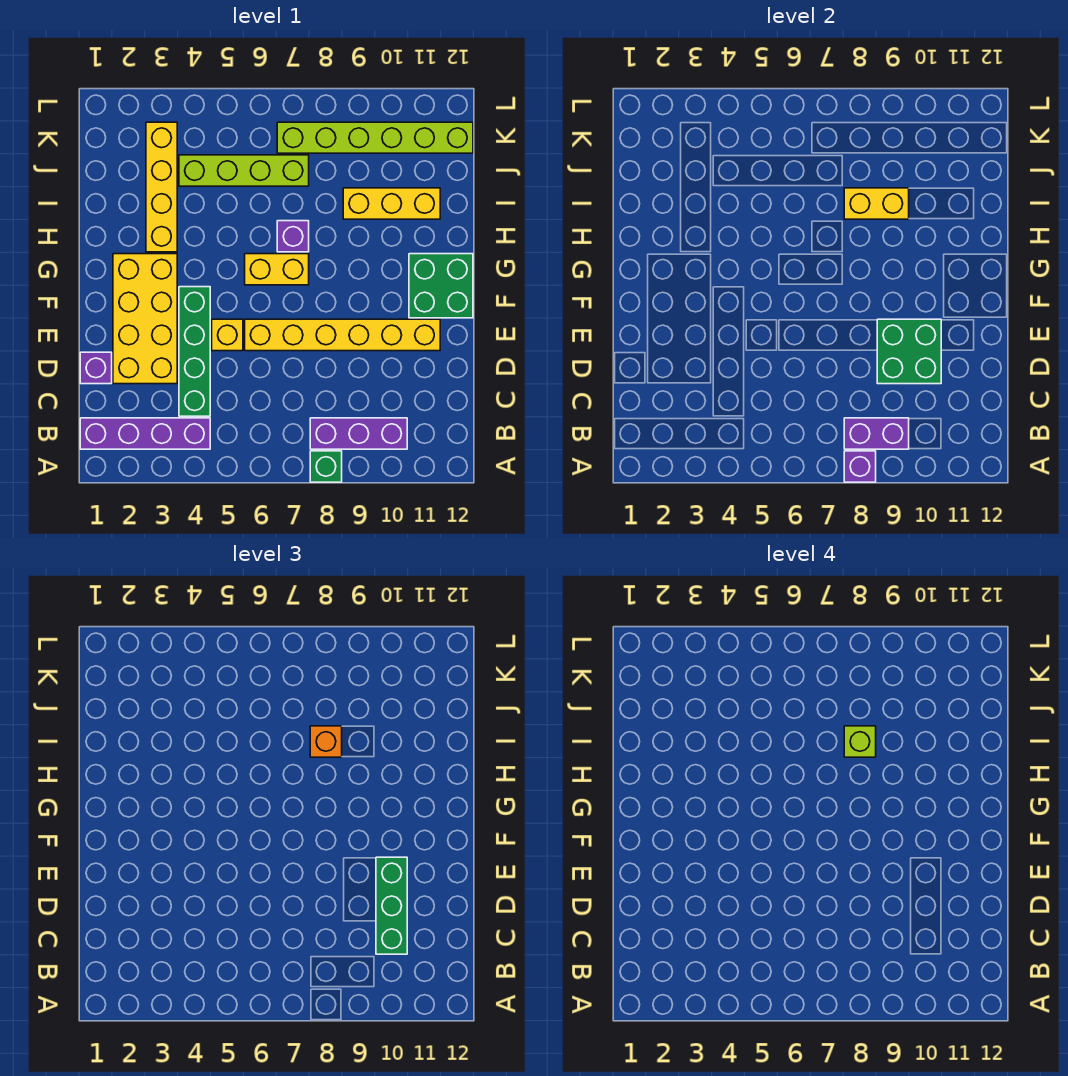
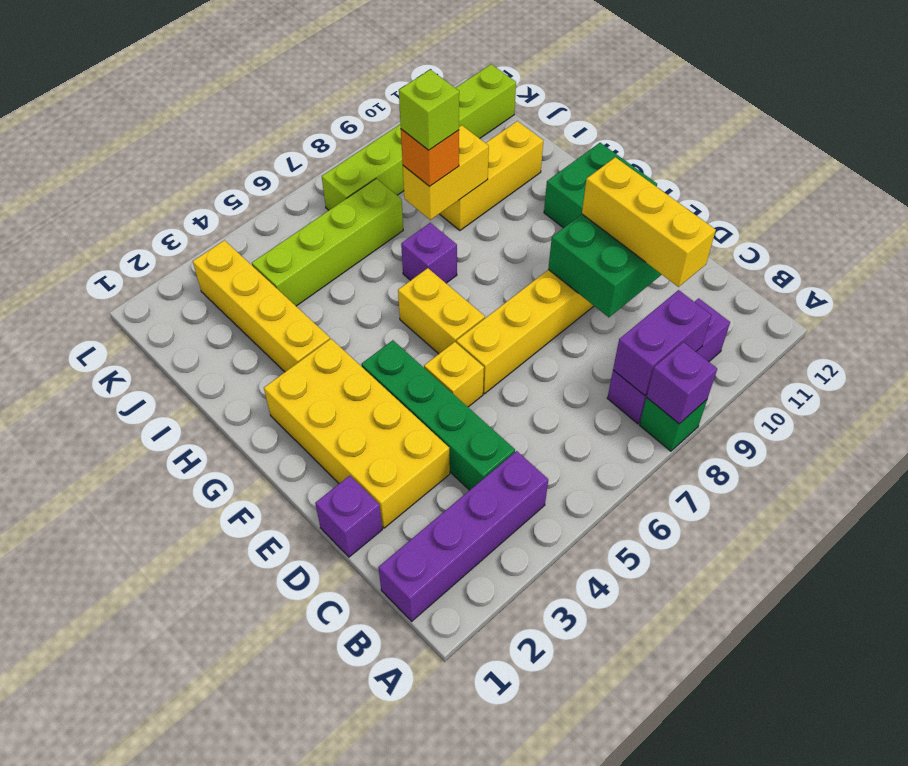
green 1x3 brick [376,857,407,954] -> yellow 1x3 brick [582,157,716,287]
yellow 1x2 brick [245,254,309,285] -> yellow 1x2 brick turned to [398,268,485,354]

